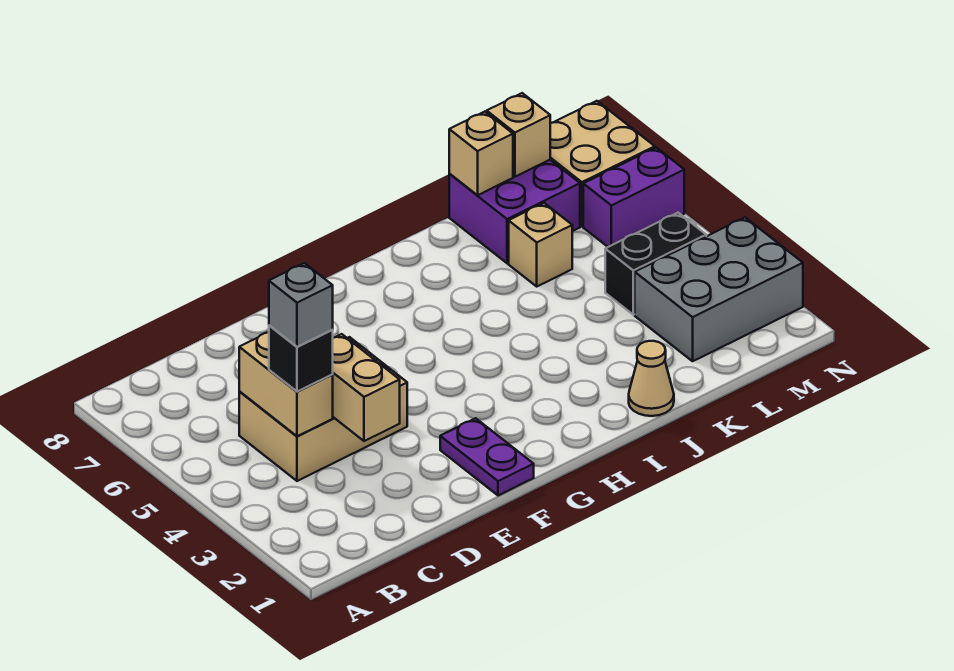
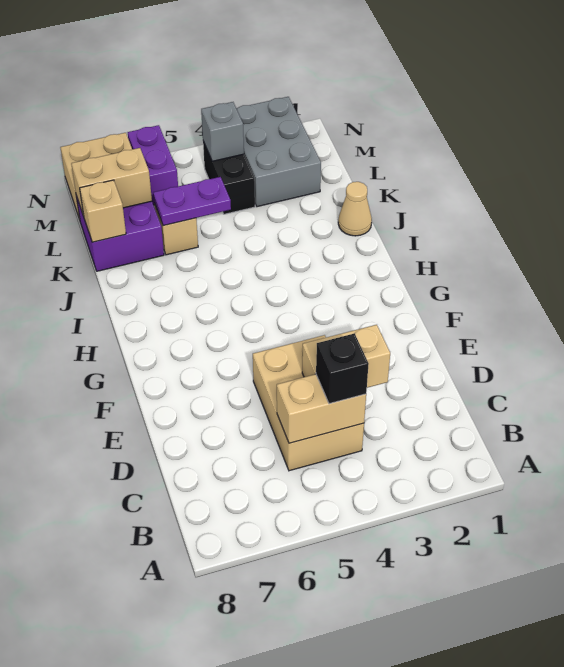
grey 1x1 brick [269,263,333,347] -> grey 1x1 brick moved to [201,102,244,161]
purple 1x2 plate [440,418,534,495] -> purple 1x2 plate moved to [153,177,231,226]
tan 1x1 brick [487,93,550,177] -> tan 1x2 brick [71,148,152,216]

